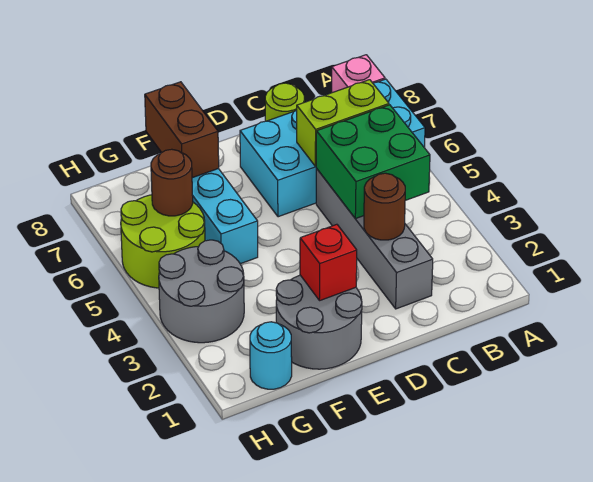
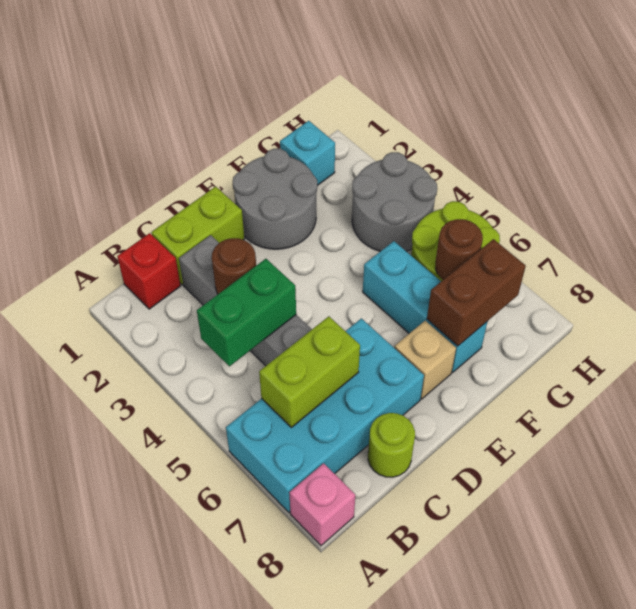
green 2x2 brick [316,105,430,219] -> green 1x2 brick [197,259,296,366]
none -> lime 1x2 brick [152,187,244,285]
red 1x1 brick [300,224,357,301] -> red 1x1 brick moved to [117,233,181,309]
none -> tan 1x1 brick [394,321,456,399]
brown 1x2 brick [145,82,219,178] -> brown 1x2 brick turned to [427,239,526,346]
cyan 1x1 round brick [250,322,292,389] -> cyan 1x1 brick [280,121,335,186]

